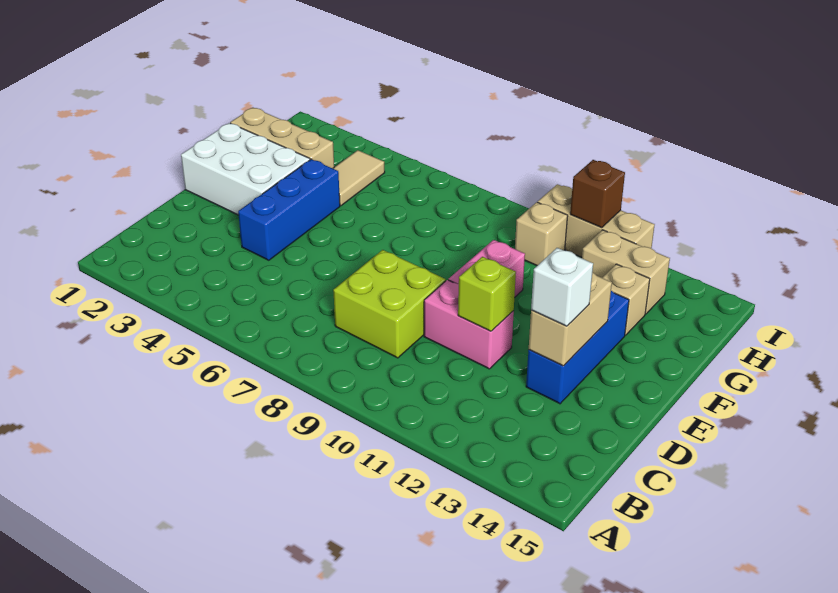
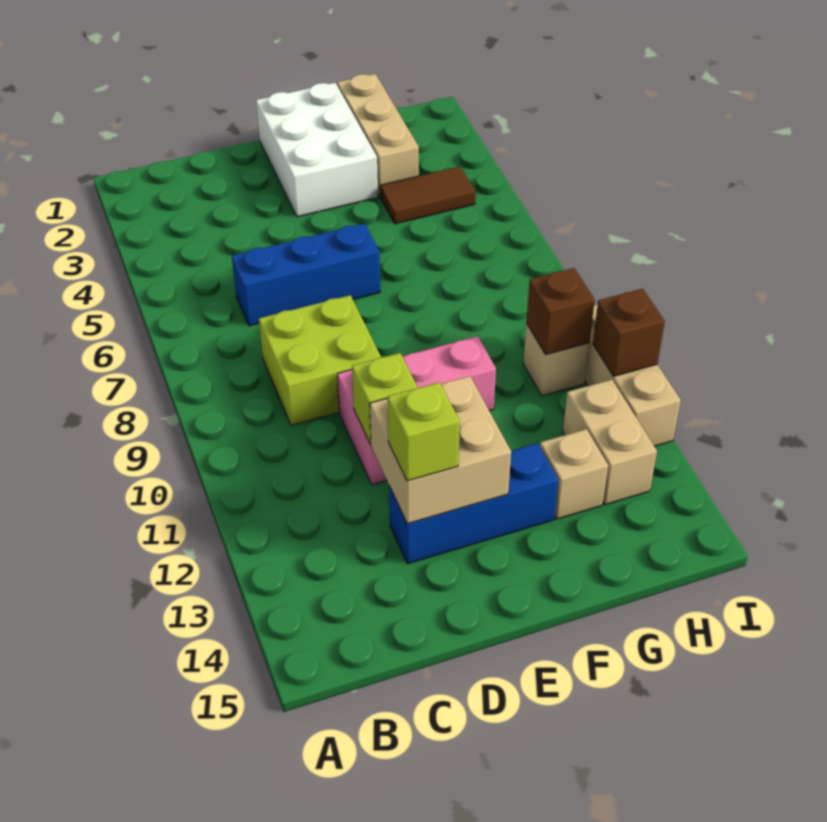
blue 1x3 brick [238,159,340,260] -> blue 1x3 brick moved to [232,223,380,326]
tan 1x2 brick [529,272,612,366] -> tan 2x2 brick [370,376,511,524]
white 1x1 brick [531,248,593,326] -> lime 1x1 brick [388,382,460,481]
tan 1x2 tile [333,150,385,206] -> brown 1x2 tile [380,166,475,224]
none -> brown 1x1 brick [526,268,595,355]

